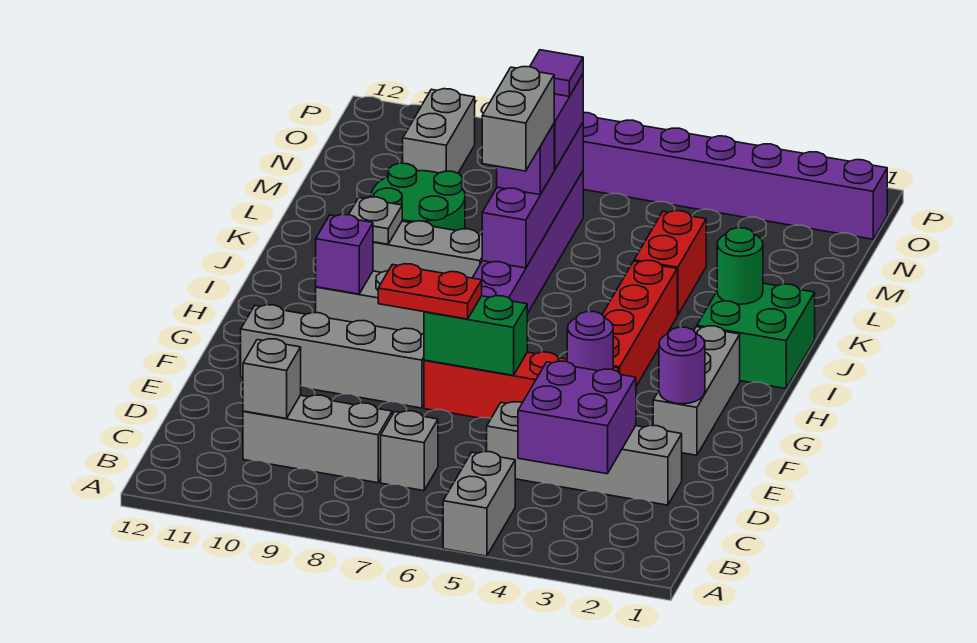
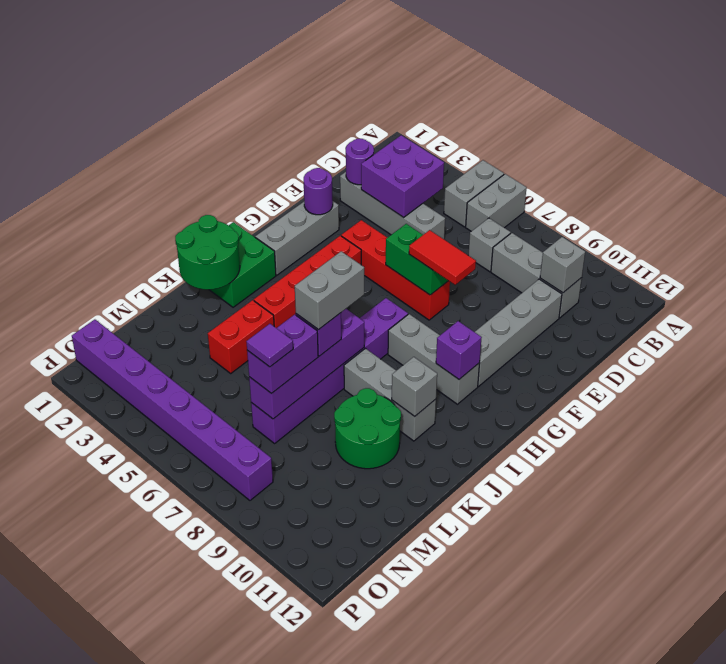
purple 1x1 round brick [567,312,613,371] -> purple 1x1 round brick moved to [346,139,374,185]
red 1x2 plate [378,264,482,319] -> red 1x2 tile [409,230,476,285]
grey 1x4 brick [241,305,424,408] -> grey 1x4 brick turned to [475,279,562,386]
green 1x1 round brick [717,228,763,304] -> green 2x2 round brick [175,215,240,290]
grey 1x1 plate [349,197,402,244] -> grey 1x1 brick [392,357,437,416]
grey 1x2 brick [403,89,475,173] -> grey 1x2 brick moved to [466,174,526,231]

